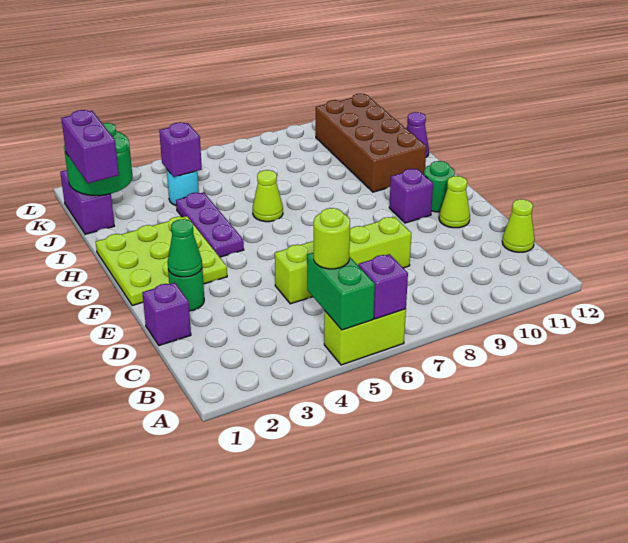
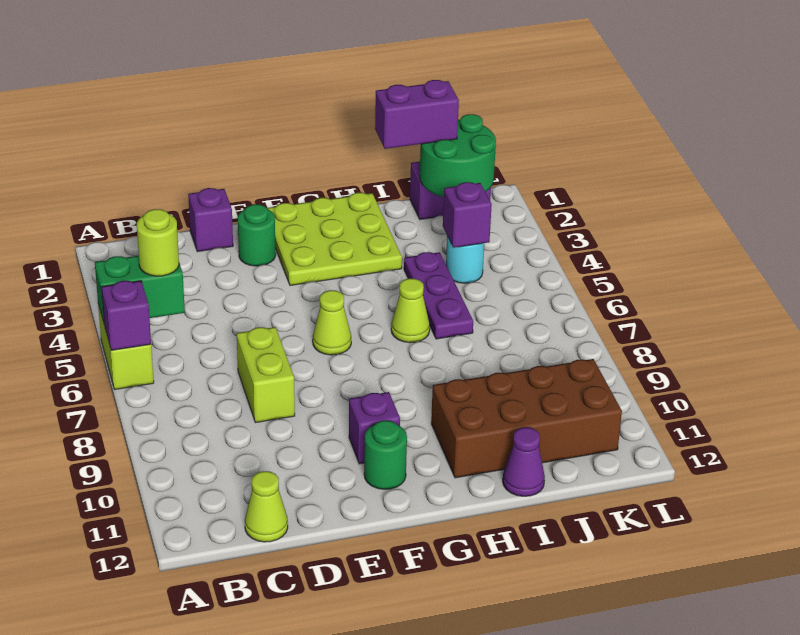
lime 1x4 brick [275,217,411,304] -> lime 1x2 brick [237,327,295,423]
green 1x1 cone [168,219,202,277] -> none
lime 1x1 cone [439,176,470,228] -> lime 1x1 cone moved to [313,290,351,355]
purple 1x3 plate [176,192,244,257] -> purple 1x3 plate turned to [404,252,473,339]

